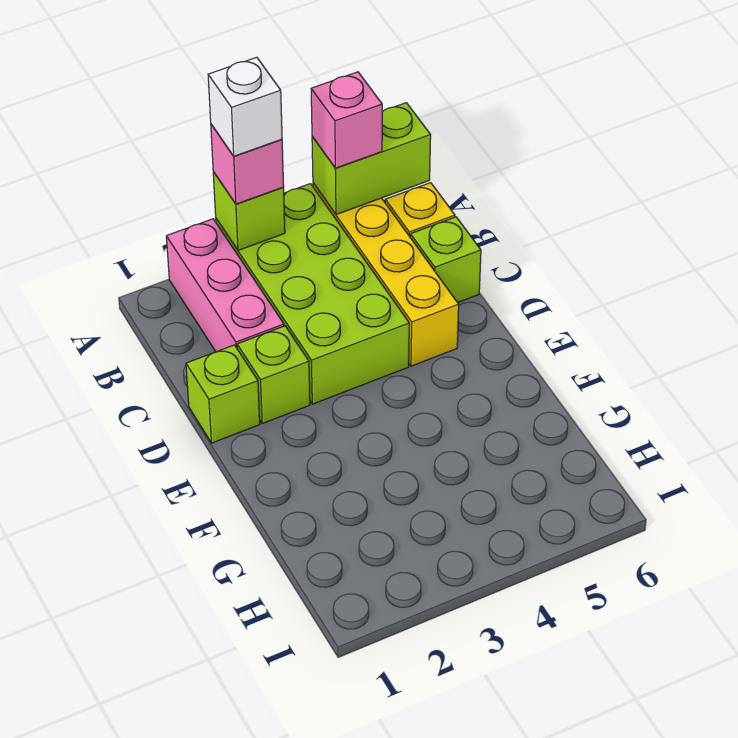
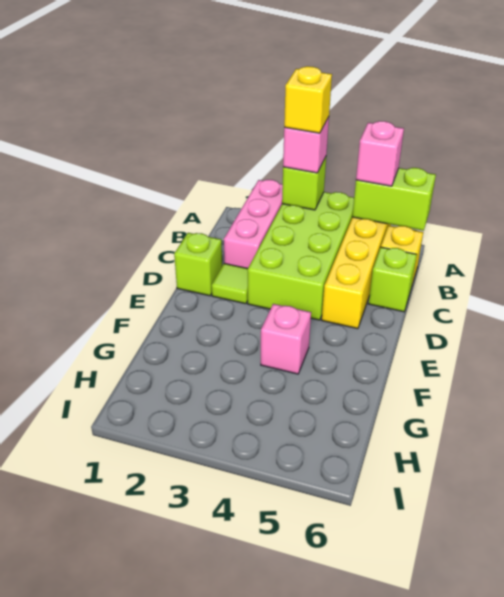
white 1x1 brick [208,57,282,156] -> yellow 1x1 brick [284,66,332,133]
lime 1x1 brick [237,326,310,423] -> lime 1x1 tile [212,263,248,304]
none -> pink 1x1 brick [261,304,311,374]

